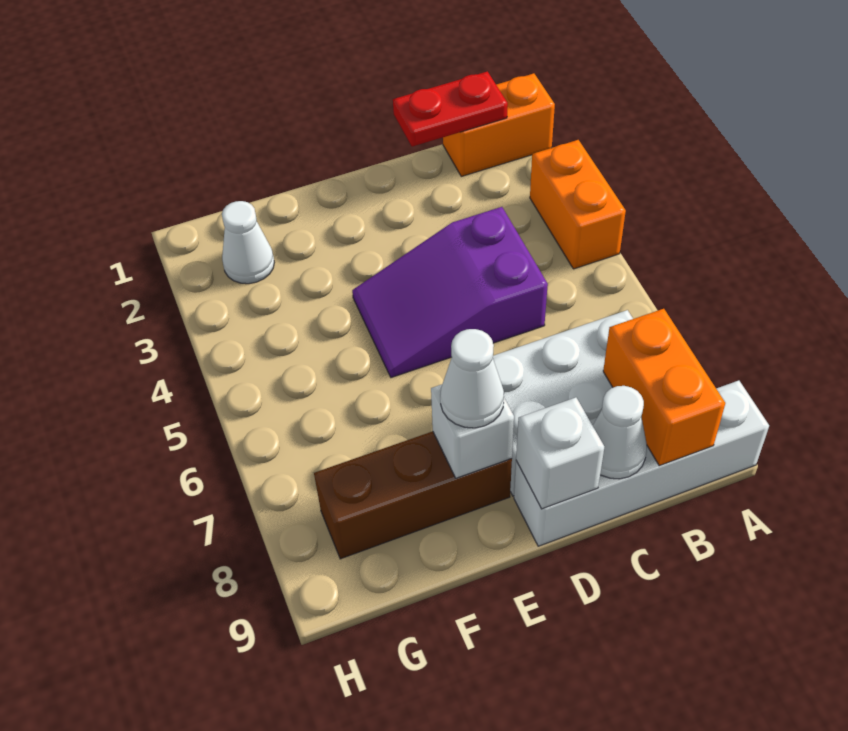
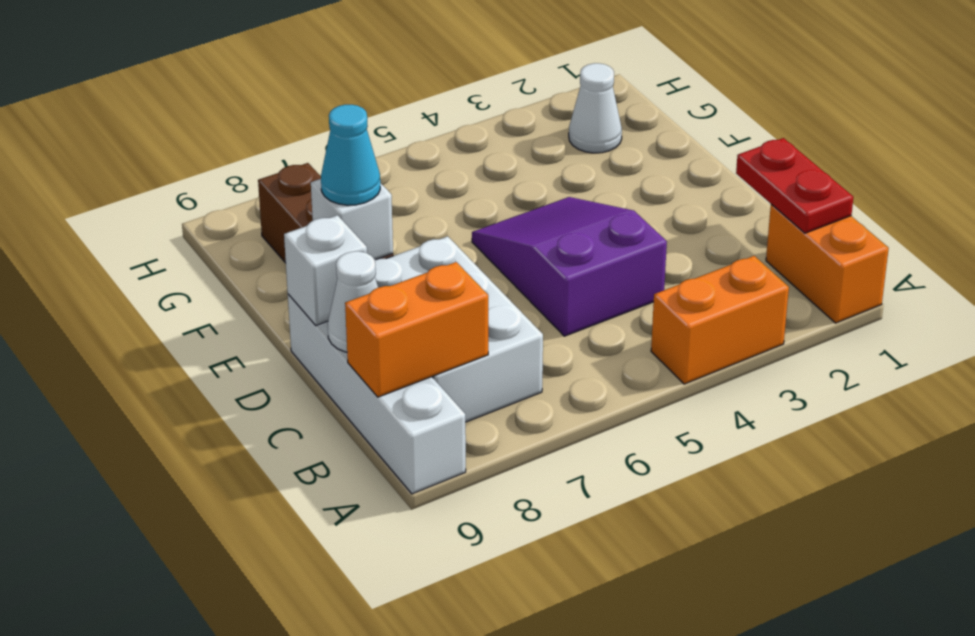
white 1x1 cone [440,329,504,428] -> cyan 1x1 cone [321,105,380,205]

